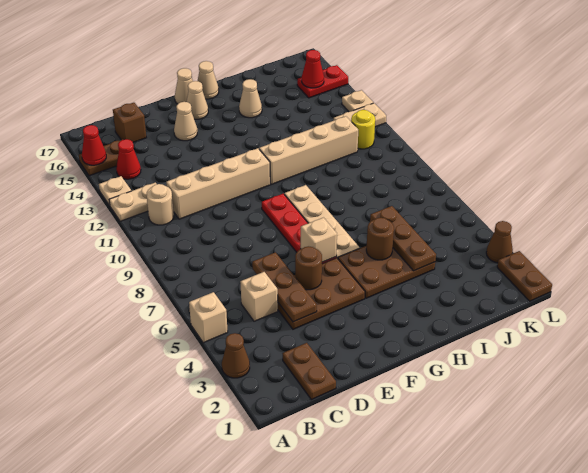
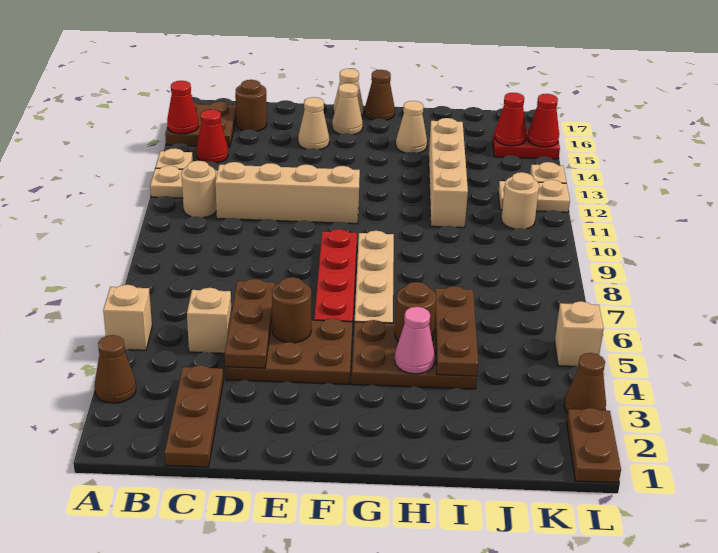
brown 1x2 plate [79,139,124,176] -> brown 2x2 plate [165,102,236,147]
brown 1x2 plate [283,343,336,400] -> brown 1x3 plate [165,365,223,467]
brown 1x1 brick [113,103,147,142] -> brown 1x1 round brick [236,80,267,131]
tan 1x1 brick [301,218,337,262] -> tan 1x1 brick moved to [555,301,604,366]
tan 1x4 brick [259,116,358,184] -> tan 1x4 brick turned to [429,118,468,228]
tan 1x1 cone [198,61,219,99] -> brown 1x1 cone [365,70,395,120]
none -> pink 1x1 cone [395,307,435,374]
yellow 1x1 round brick [351,109,375,149] -> tan 1x1 round brick [501,172,539,229]
none -> red 1x1 cone [527,94,559,147]

